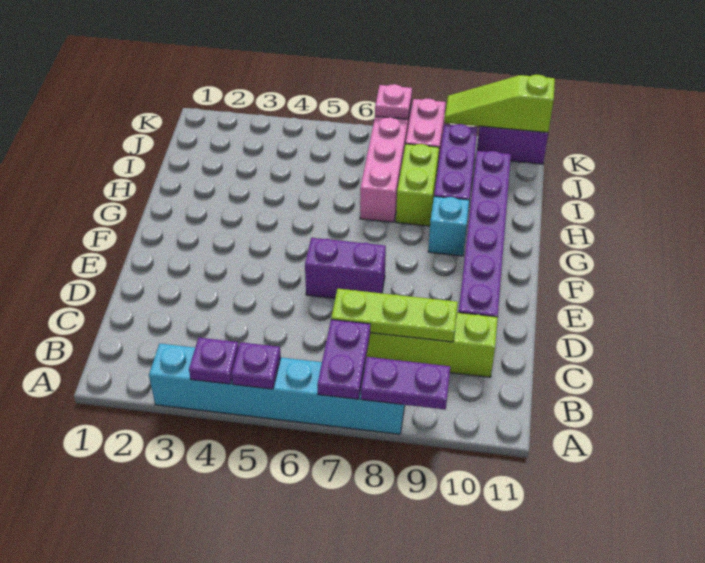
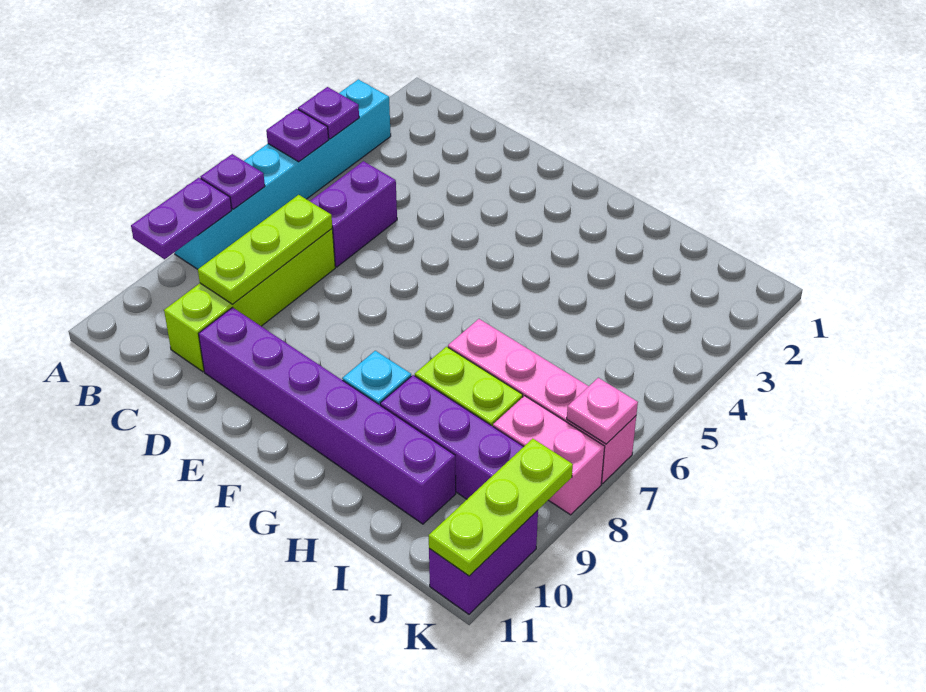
purple 1x2 plate [317,319,370,399] -> purple 1x1 plate [201,154,265,209]
purple 1x2 brick [305,238,386,298] -> purple 1x2 brick moved to [310,161,397,267]
lime 1x3 slope [444,75,555,133] -> lime 1x3 plate [429,439,573,576]

